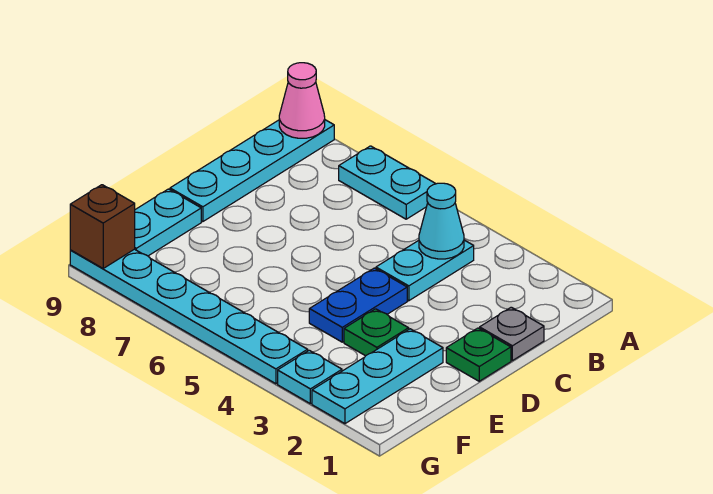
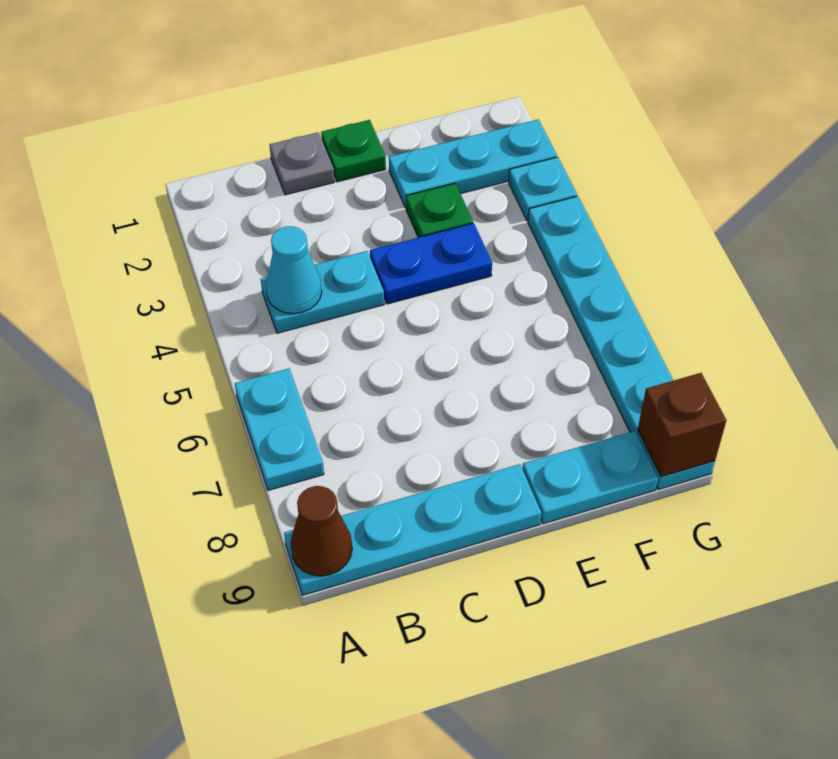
pink 1x1 cone [279,63,325,138] -> brown 1x1 cone [290,486,352,576]

